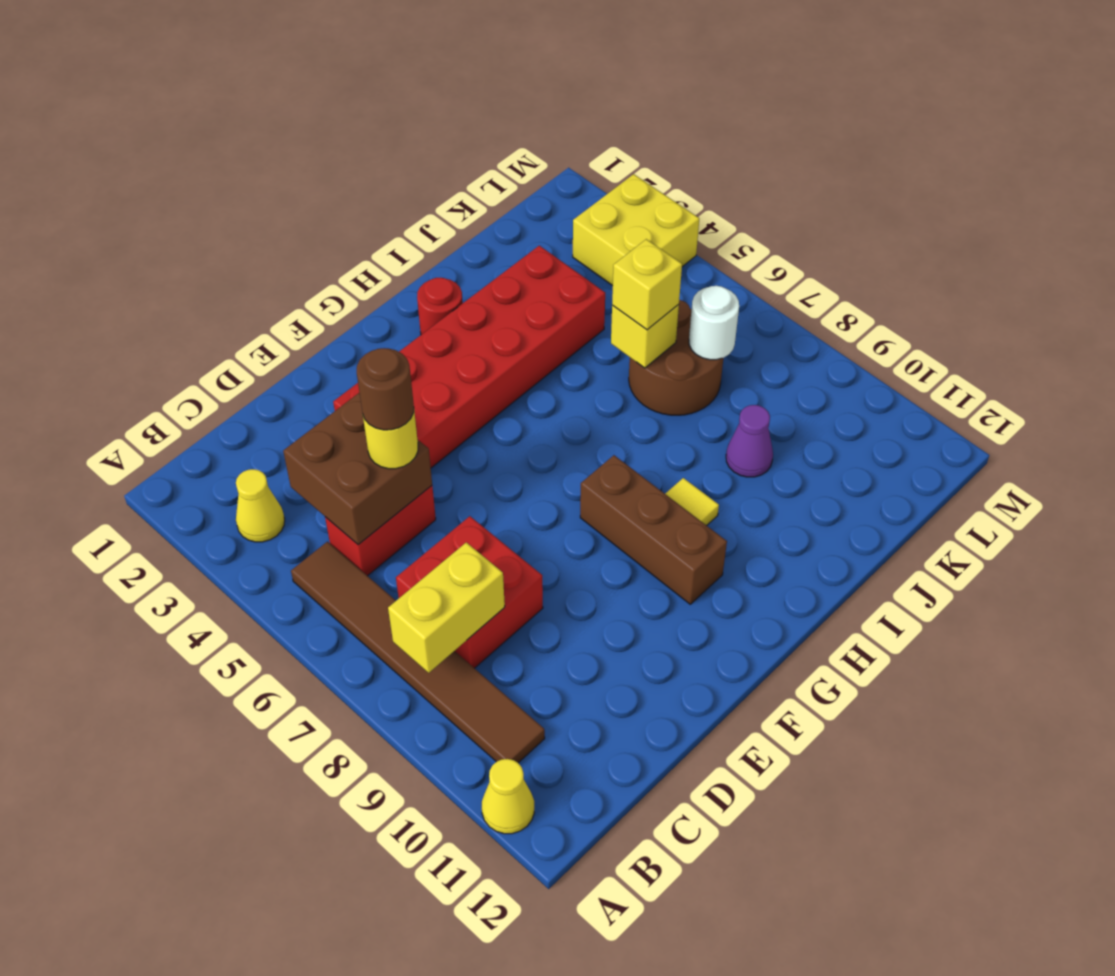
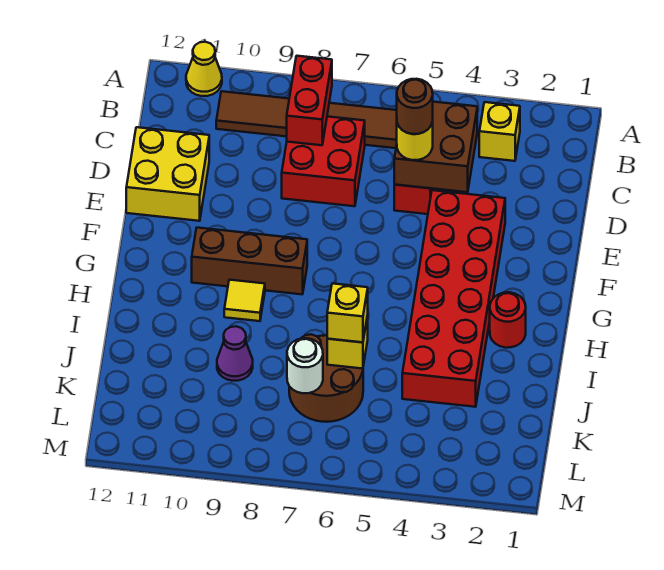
yellow 1x1 cone [236,469,285,542] -> yellow 1x1 brick [479,102,520,161]
yellow 1x2 brick [388,542,505,673] -> red 1x2 brick [287,56,332,145]
yellow 2x2 brick [573,174,699,286] -> yellow 2x2 brick moved to [126,127,209,221]

